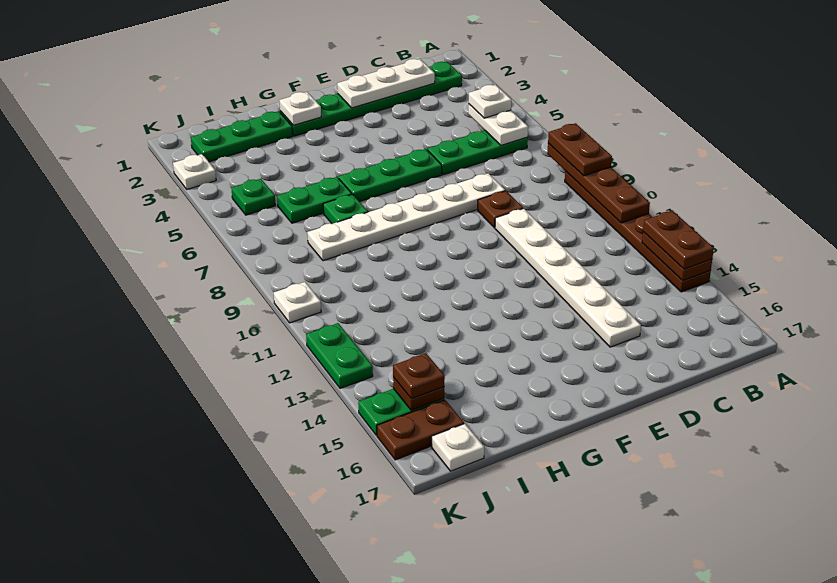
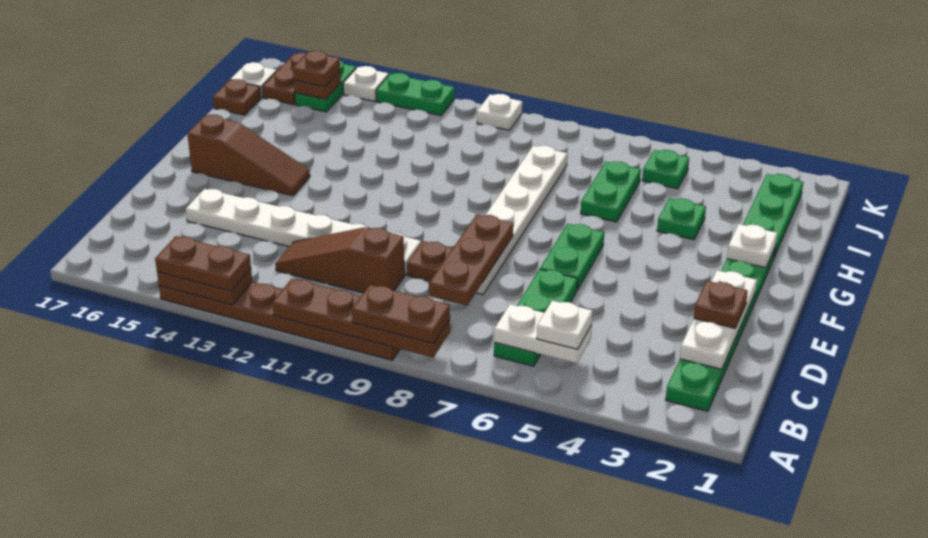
none -> brown 1x3 plate [429,215,513,305]
none -> brown 1x3 slope [275,227,405,293]
none -> brown 1x1 plate [694,281,748,328]
green 1x3 plate [339,149,442,202] -> green 1x2 plate [540,224,604,290]
none -> brown 1x3 slope [187,115,310,196]
green 1x1 plate [323,194,368,224] -> green 1x1 plate moved to [657,198,706,240]
none -> brown 1x1 plate [213,79,261,115]
white 1x1 plate [173,154,216,189] -> white 1x1 plate moved to [343,66,389,101]

